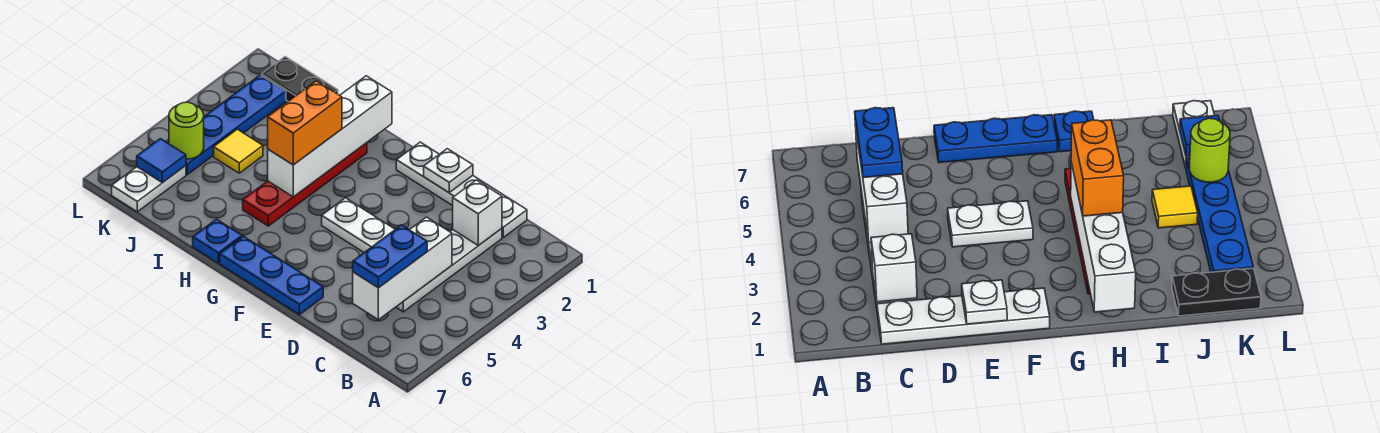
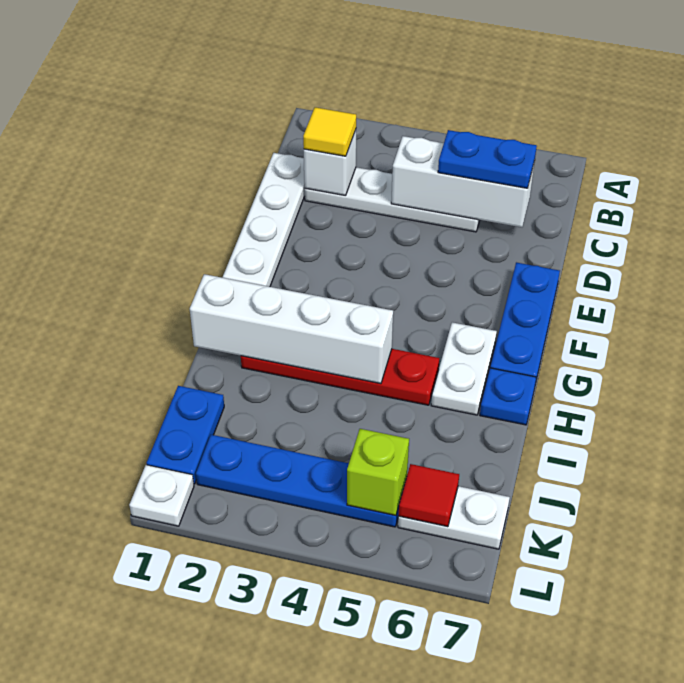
white 1x1 plate [424,149,473,193] -> white 1x1 plate moved to [129,465,194,526]
white 1x2 plate [322,198,395,252] -> white 1x2 plate moved to [431,322,497,415]
orange 1x2 brick [268,81,342,165] -> none
black 1x2 plate [261,57,338,101] -> blue 1x2 plate [147,386,224,484]
yellow 1x1 tile [214,129,263,173] -> yellow 1x1 tile moved to [303,107,356,156]
lime 1x1 round brick [169,102,204,159] -> lime 1x1 brick [347,429,409,515]
blue 1x1 tile [137,139,186,183] -> red 1x1 tile [399,464,459,527]

